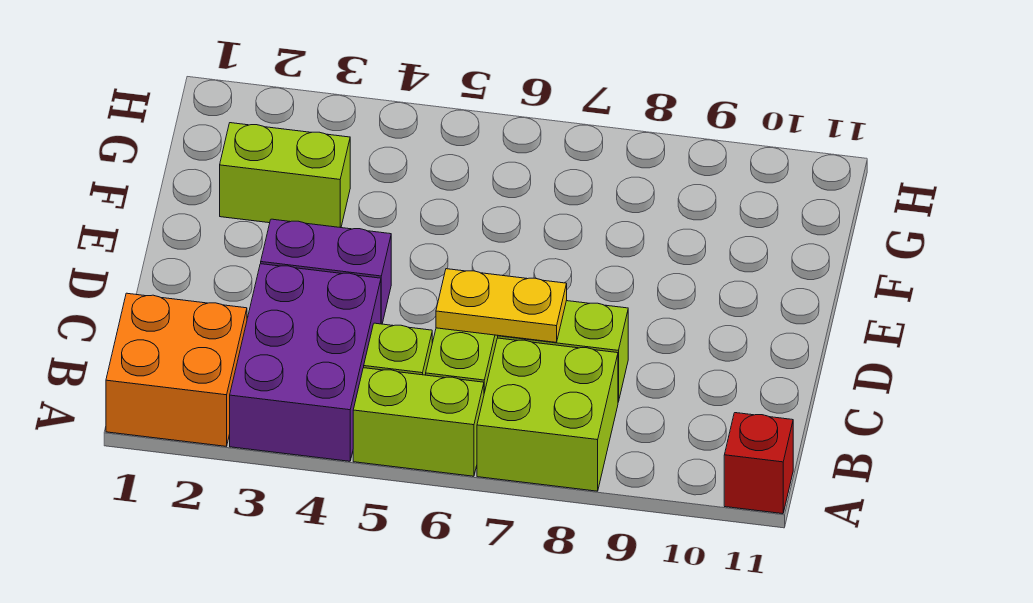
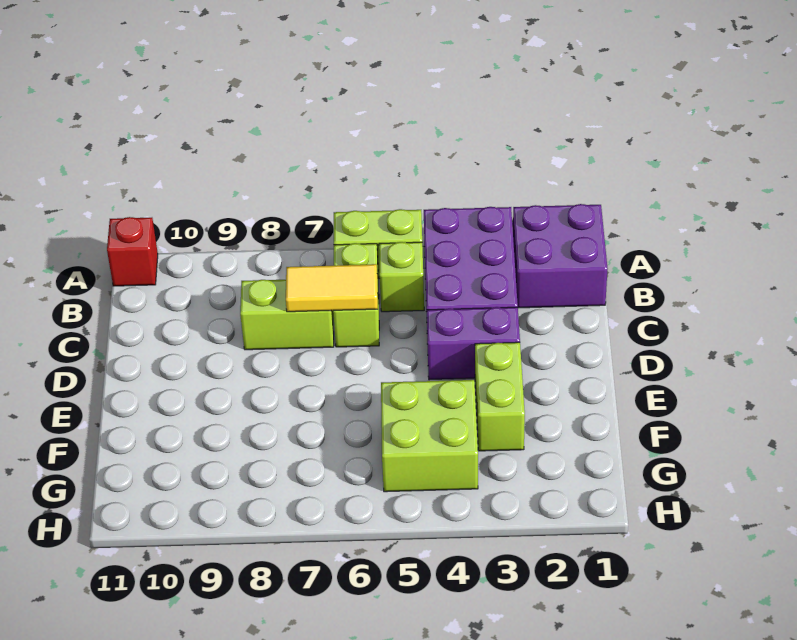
orange 2x2 brick [106,293,247,446] -> purple 2x2 brick [513,204,607,308]
lime 2x2 brick [477,338,618,491] -> lime 2x2 brick moved to [381,380,478,492]
yellow 1x2 plate [436,269,567,342] -> yellow 1x2 tile [286,264,378,312]
lime 1x2 brick [220,123,350,228] -> lime 1x2 brick turned to [475,342,525,451]

